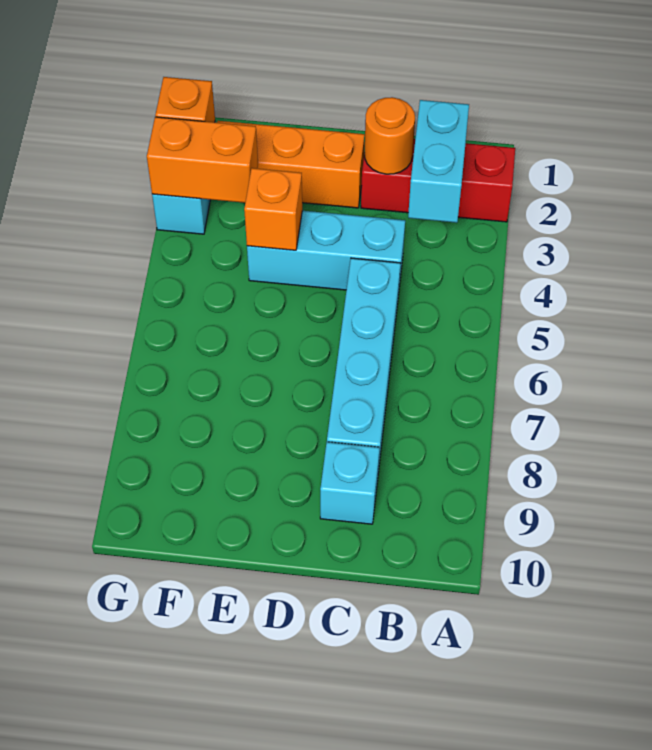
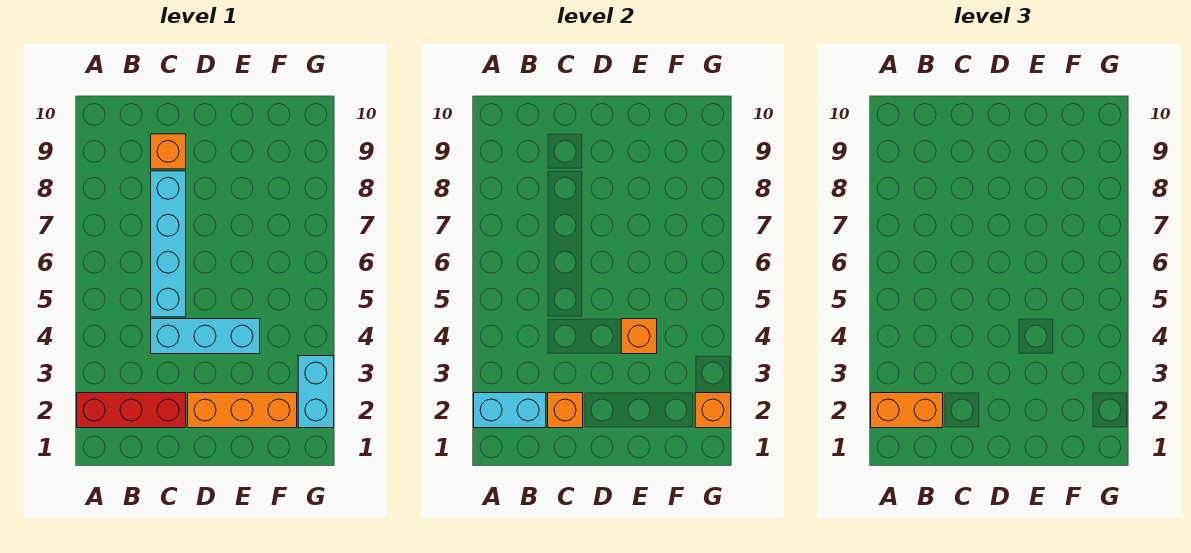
cyan 1x2 brick [408,100,469,223] -> cyan 1x2 brick turned to [474,393,546,428]
orange 1x1 round brick [365,97,415,174] -> orange 1x1 brick [548,393,583,428]
cyan 1x1 brick [320,442,380,524] -> orange 1x1 brick [151,134,186,169]
orange 1x2 brick [147,117,258,203] -> orange 1x2 brick moved to [871,393,943,428]

